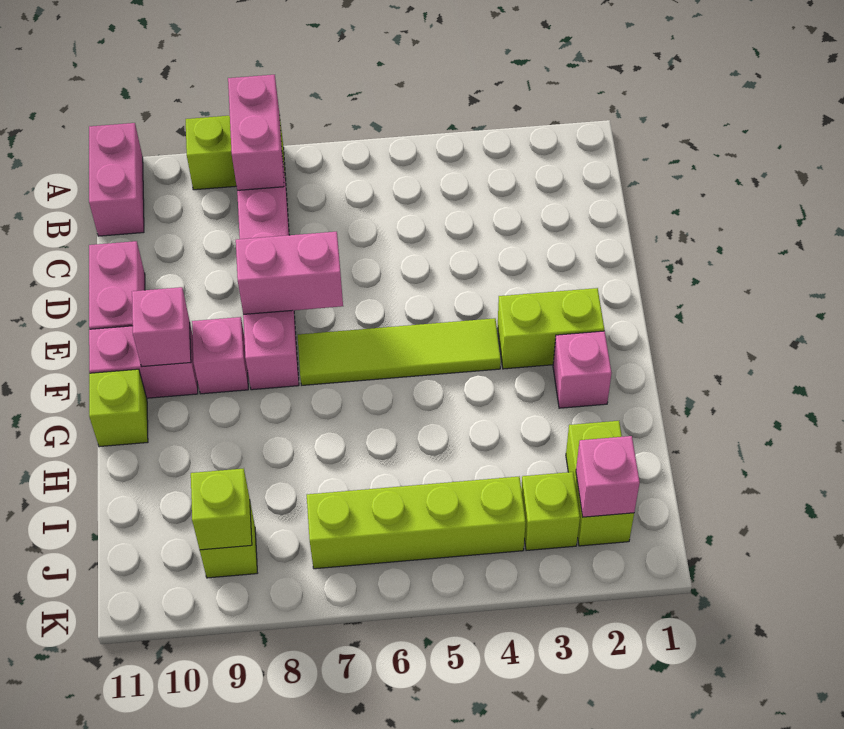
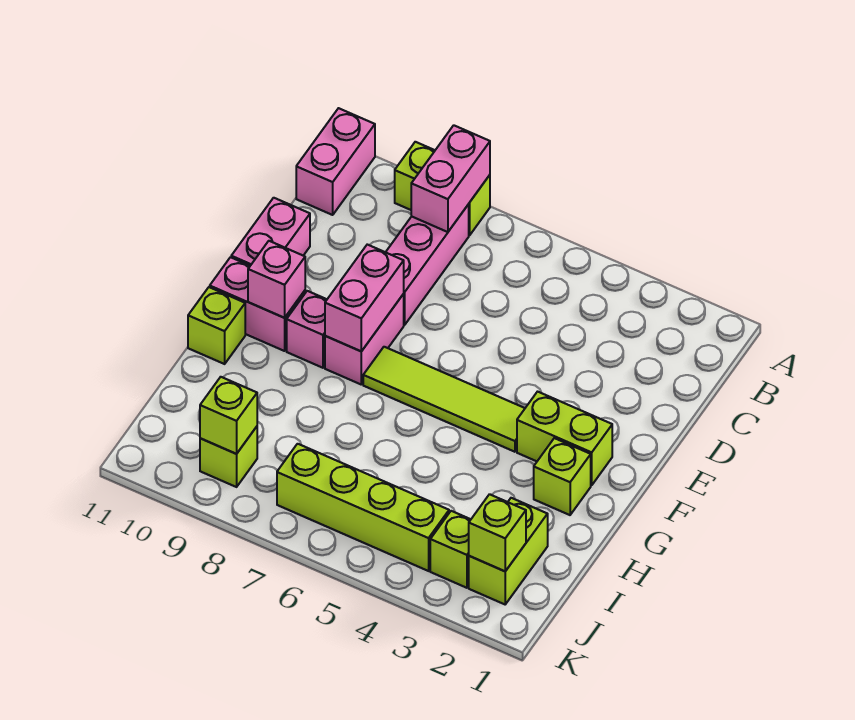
pink 1x2 brick [236,232,343,314] -> pink 1x2 brick turned to [325,245,404,351]
pink 1x1 brick [553,331,612,408] -> lime 1x1 brick [534,438,591,515]
pink 1x1 brick [576,436,640,517] -> lime 1x1 brick [469,494,526,571]

